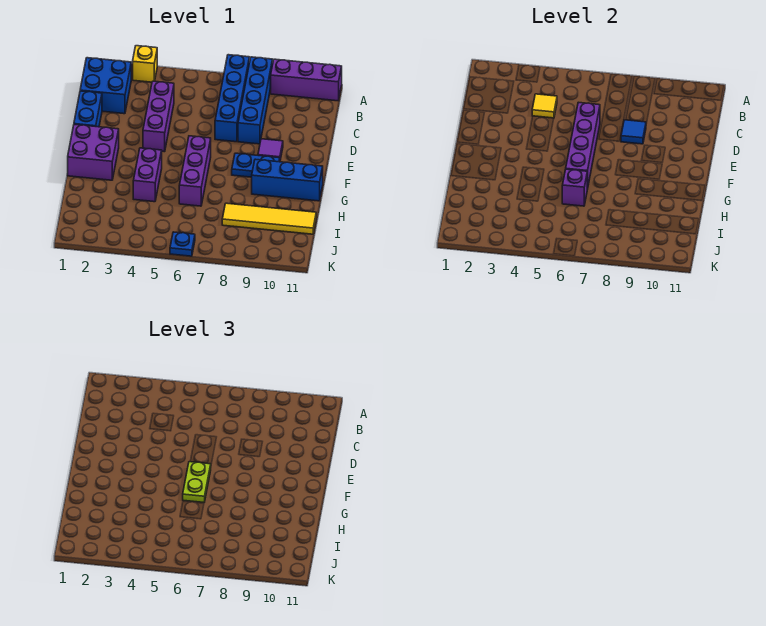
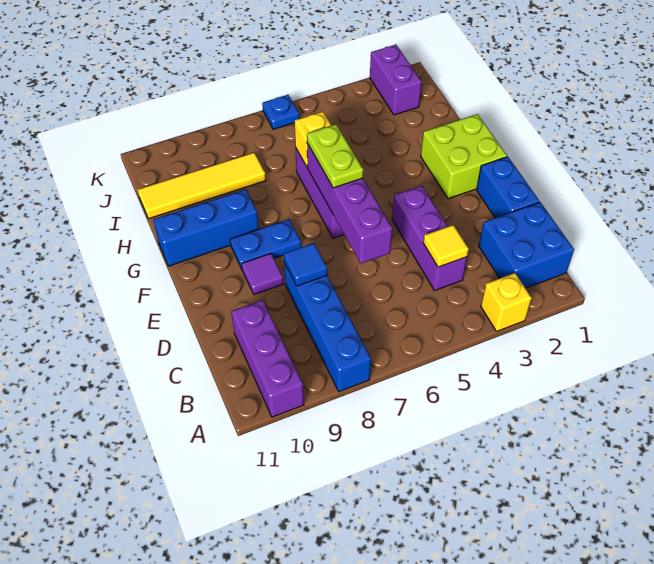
blue 1x4 brick [215,55,249,142] -> none
purple 1x3 brick [271,59,342,101] -> purple 1x3 brick turned to [231,300,304,417]
purple 2x2 brick [68,124,119,180] -> lime 2x2 brick [421,114,507,199]
purple 1x2 brick [133,148,162,202] -> purple 1x2 brick moved to [370,45,422,115]
purple 1x1 brick [562,169,587,206] -> yellow 1x1 brick [295,112,331,168]

